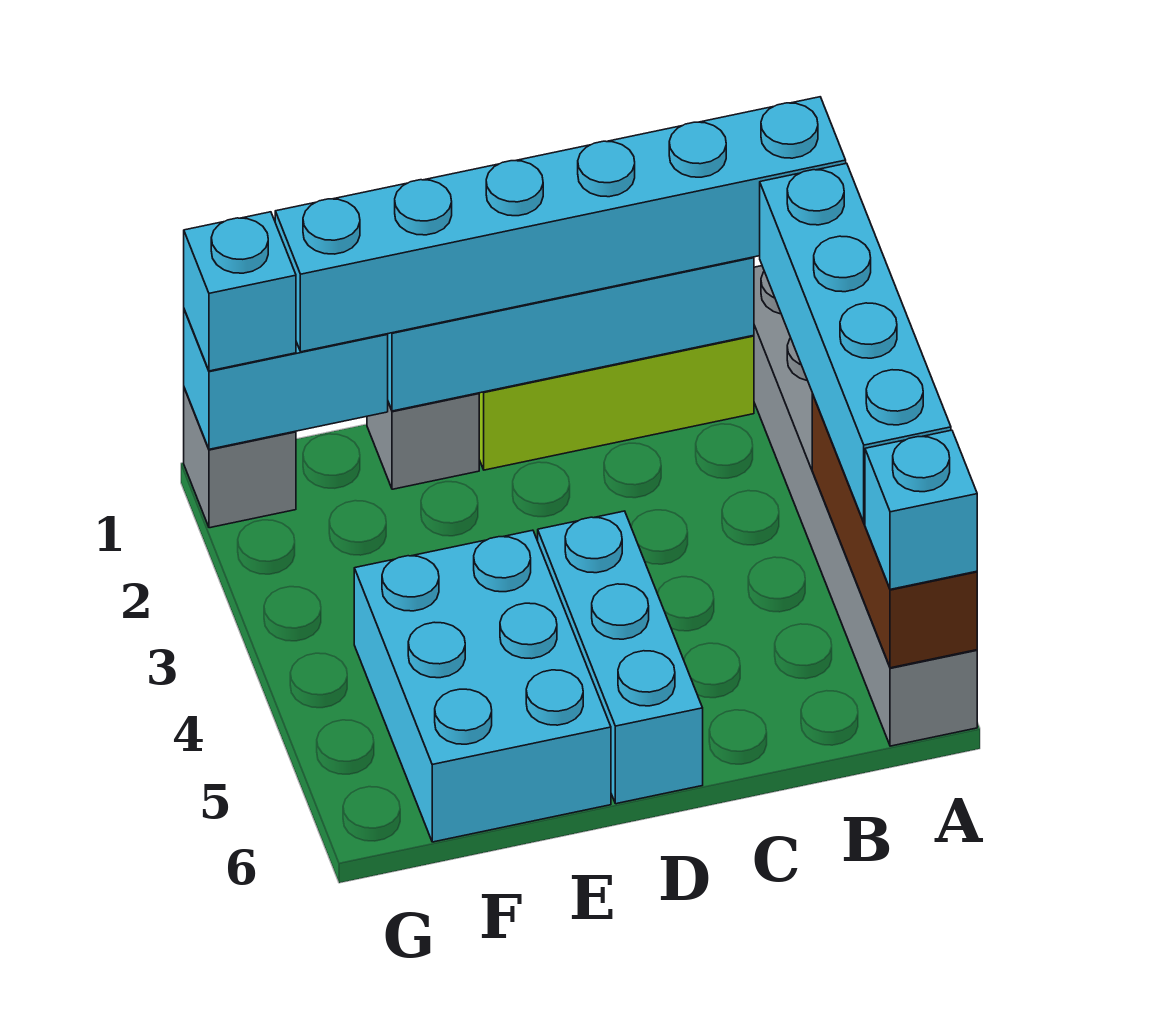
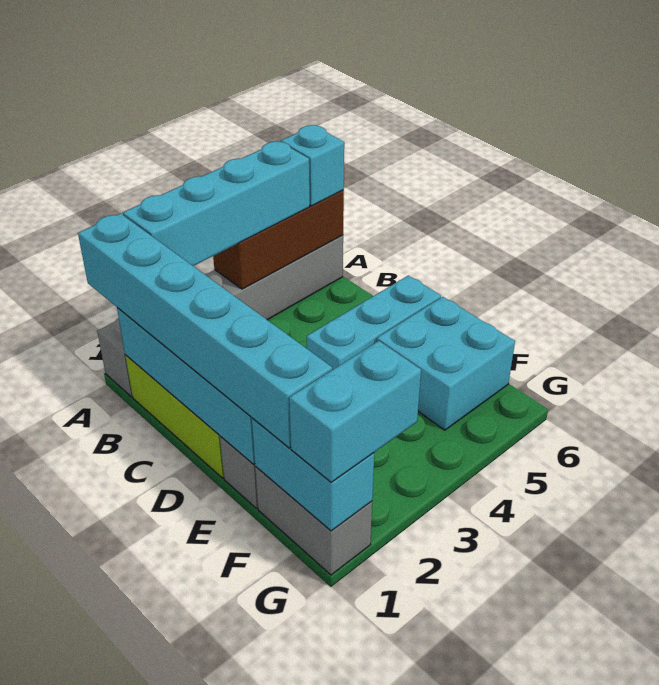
cyan 2x3 brick [354,530,611,842] -> cyan 2x2 brick [377,297,515,430]
grey 1x1 brick [184,388,296,528] -> grey 1x2 brick [255,467,372,575]
cyan 1x1 brick [184,212,296,371] -> cyan 1x2 brick [289,341,421,482]

